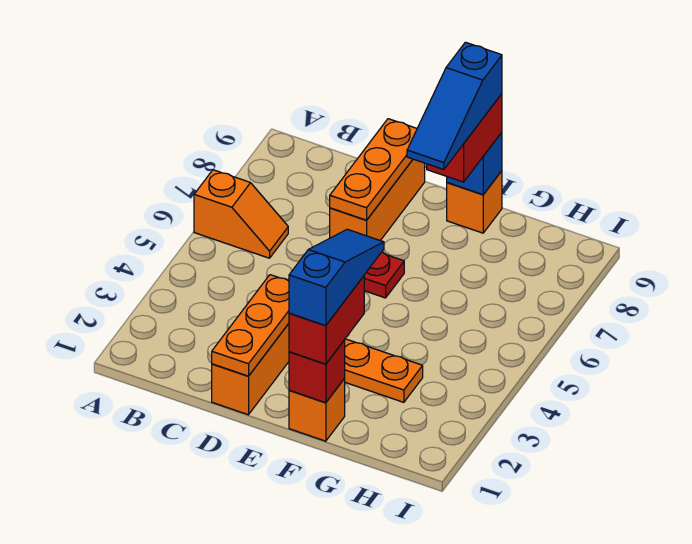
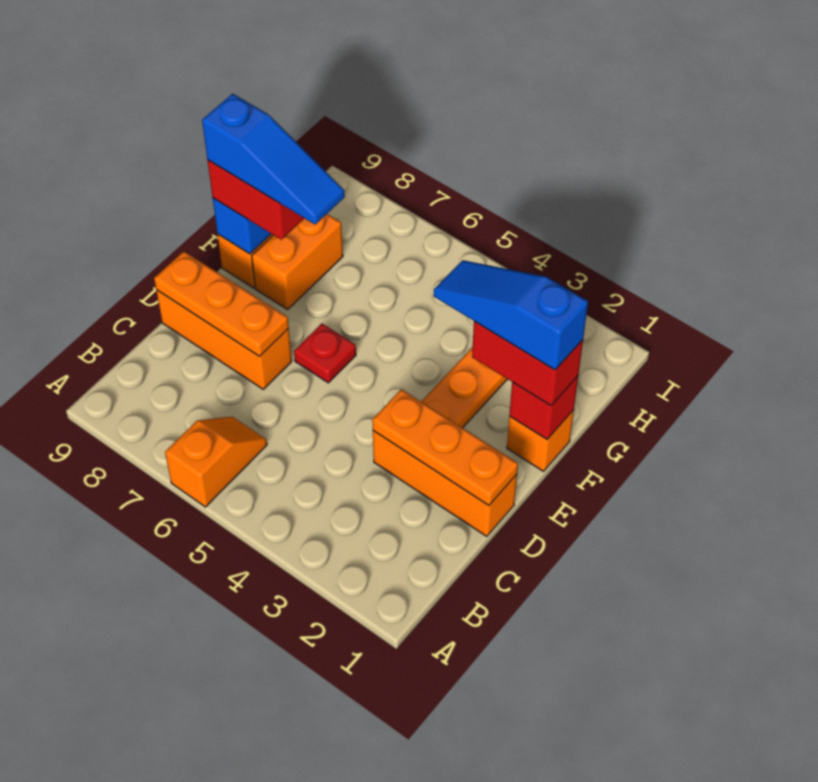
none -> orange 1x2 brick [252,214,343,309]

